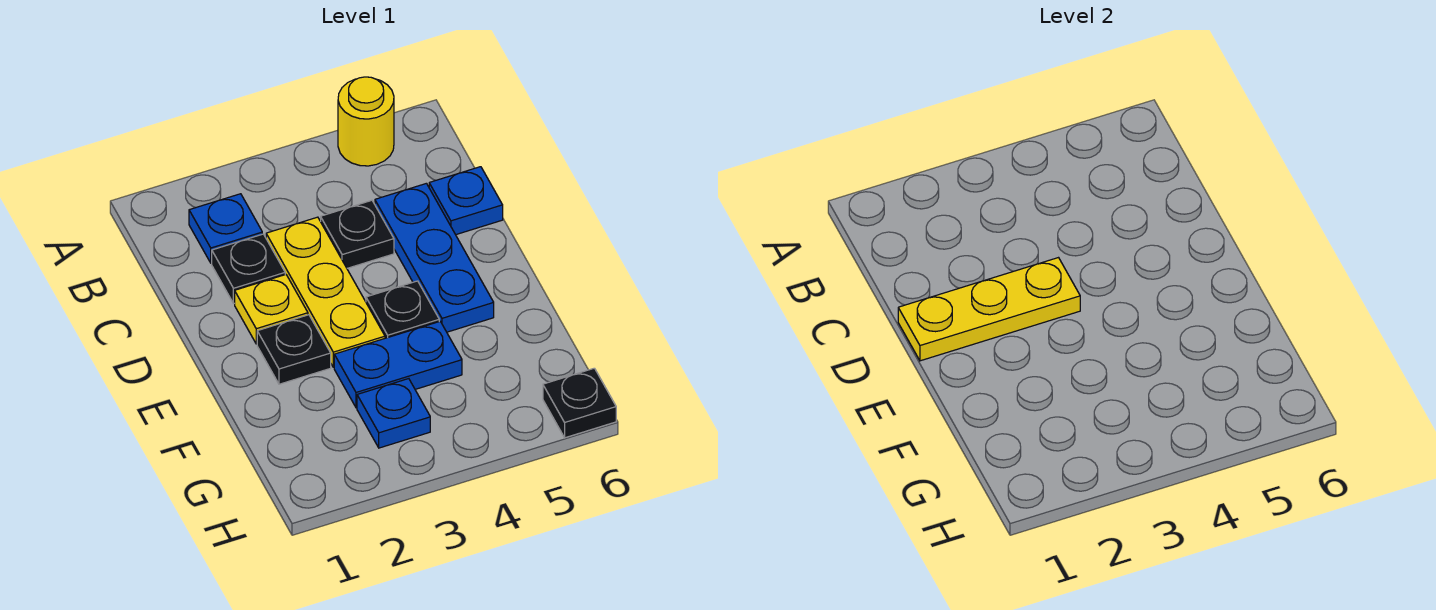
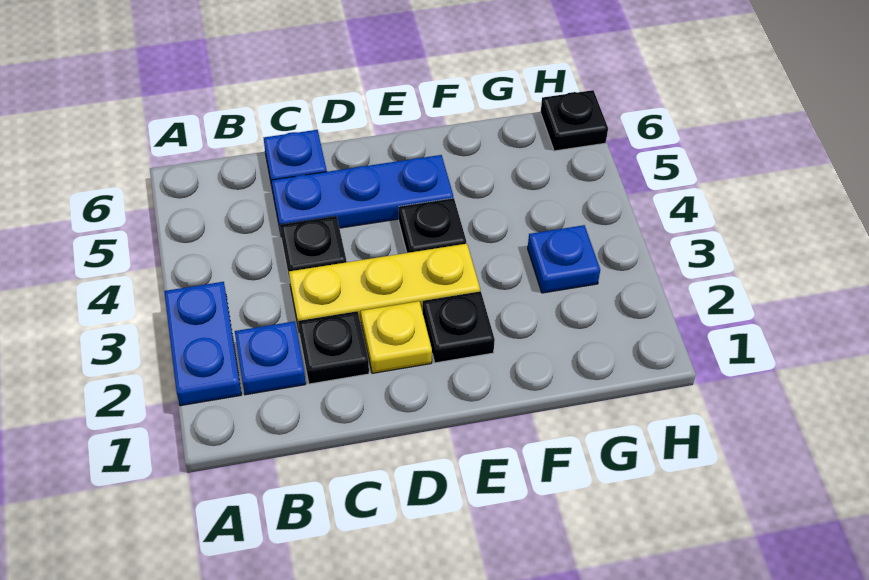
yellow 1x1 round brick [338,77,394,166] -> none
yellow 1x3 plate [898,258,1080,361] -> none
blue 1x2 plate [334,321,462,408] -> blue 1x2 plate moved to [164,282,241,406]

